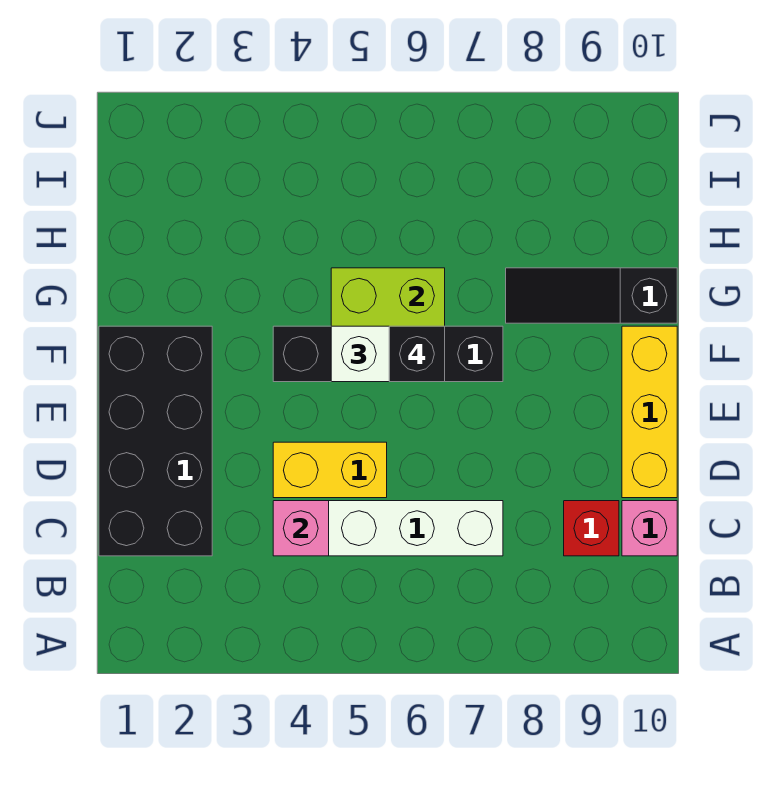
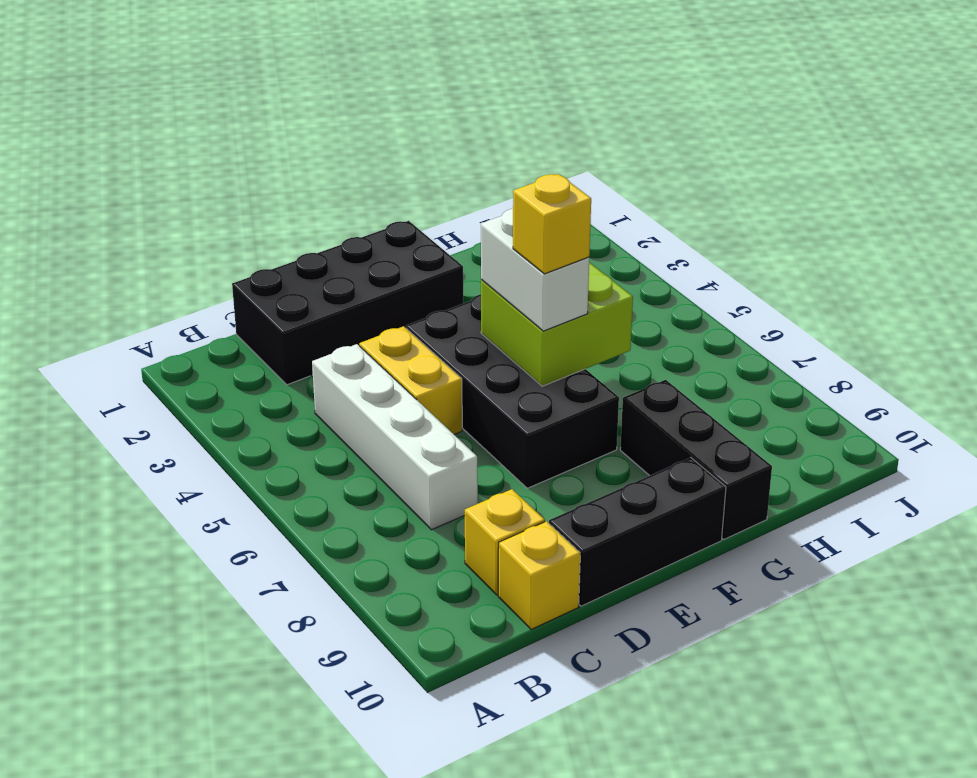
pink 1x1 brick [273,501,329,556] -> none
red 1x1 brick [564,501,619,556] -> yellow 1x1 brick [465,489,545,595]
pink 1x1 brick [622,501,677,556] -> yellow 1x1 brick [498,521,580,630]
yellow 1x3 brick [622,326,677,498] -> black 1x3 brick [549,458,726,606]
black 1x4 brick [273,326,503,382] -> black 2x4 brick [406,294,619,488]
black 1x1 brick [389,326,445,382] -> yellow 1x1 brick [513,174,591,274]
black 1x3 slope [506,268,677,323] -> black 1x3 brick [620,380,772,539]

